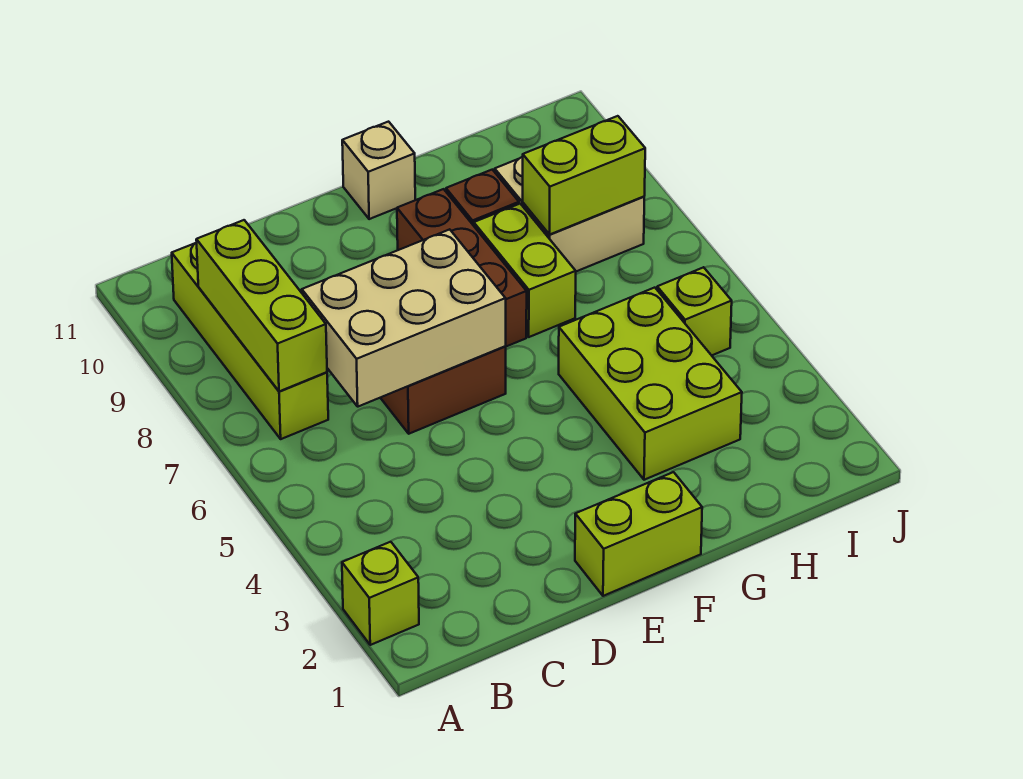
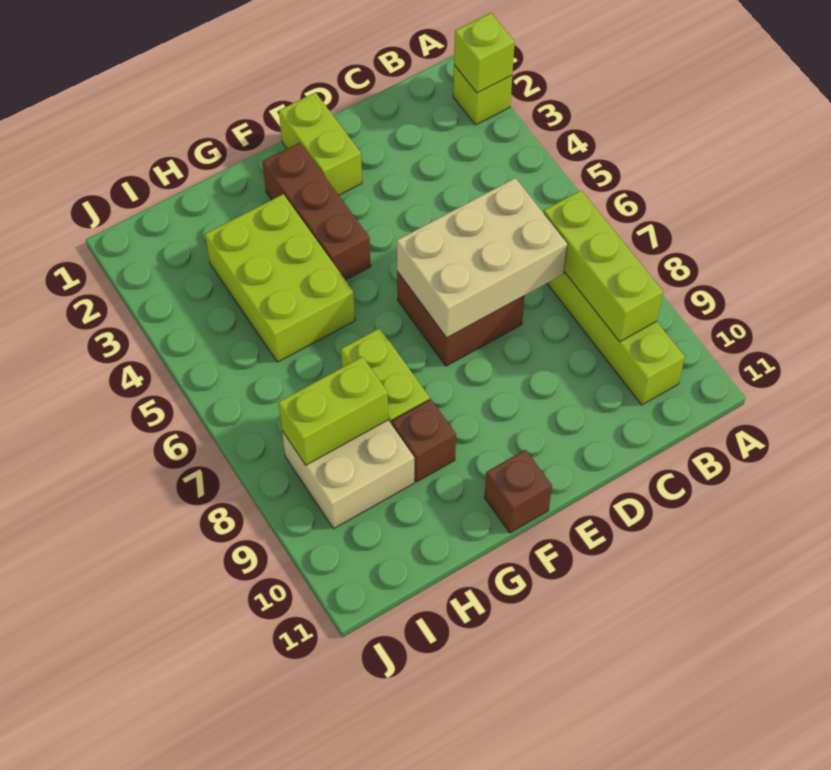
lime 1x2 brick [575,472,702,596] -> lime 1x2 brick turned to [279,92,362,195]
brown 1x3 brick [397,189,527,347] -> brown 1x3 brick moved to [262,142,371,280]
tan 1x1 brick [342,122,415,219] -> brown 1x1 brick [485,450,552,533]
lime 1x1 brick [657,267,732,355] -> lime 1x1 brick moved to [454,13,515,93]

